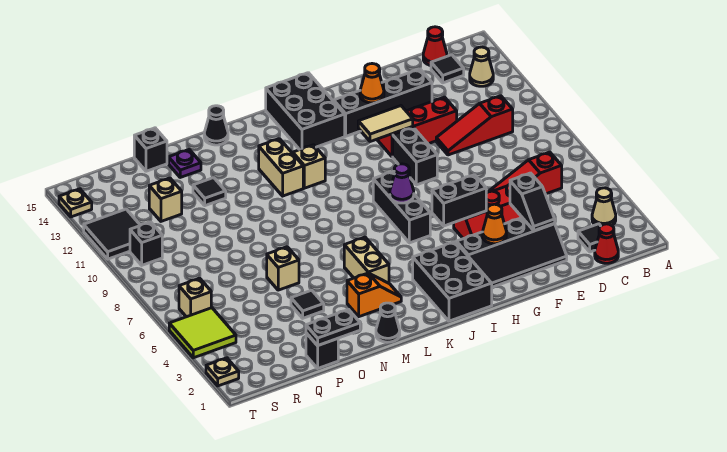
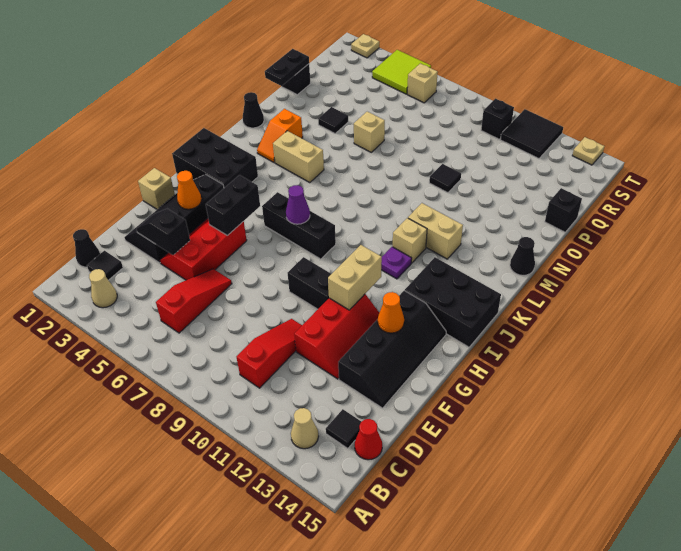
red 1x1 cone [595,224,618,263] -> black 1x1 cone [73,229,100,267]
tan 1x2 tile [358,106,413,142] -> tan 1x2 brick [328,245,382,310]
black 1x1 tile [193,178,226,206] -> black 1x1 tile moved to [429,164,461,193]
purple 1x1 plate [169,150,201,177] -> purple 1x1 plate moved to [381,247,412,279]
tan 1x1 brick [149,178,182,221] -> tan 1x1 brick moved to [138,168,175,209]

